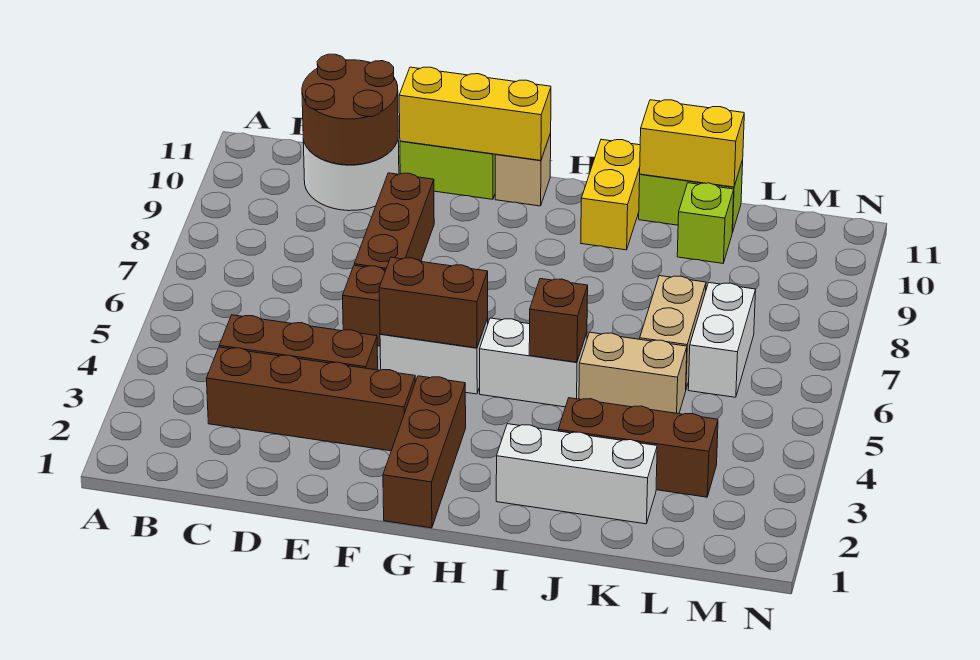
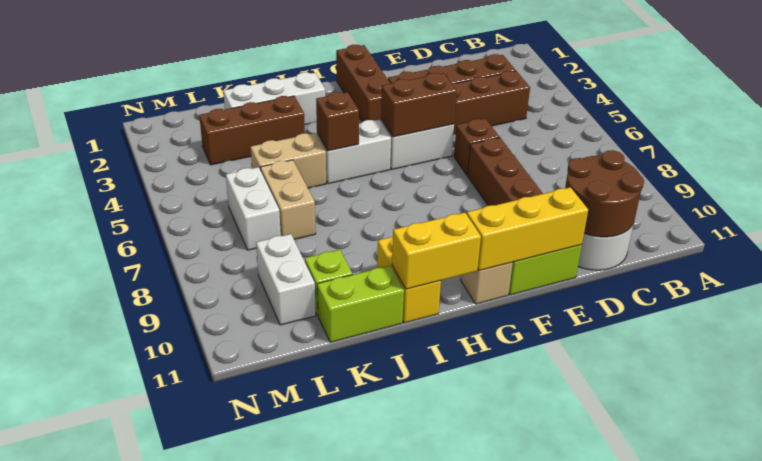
yellow 1x2 brick [640,100,744,187] -> yellow 1x2 brick moved to [392,213,481,289]
none -> white 1x2 brick [256,234,316,325]

